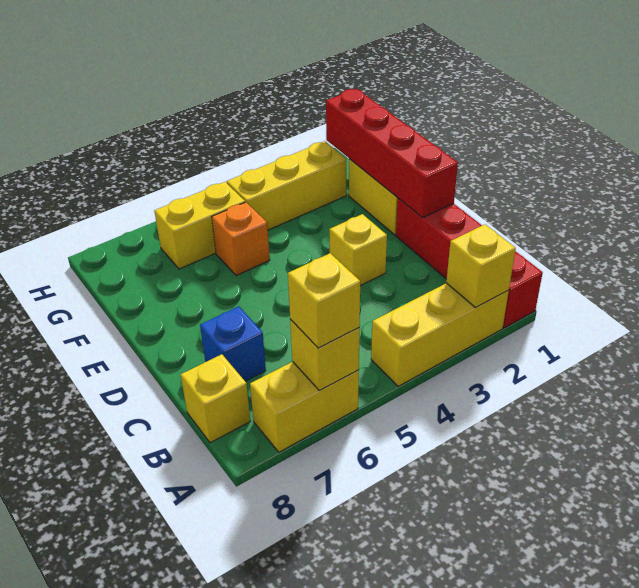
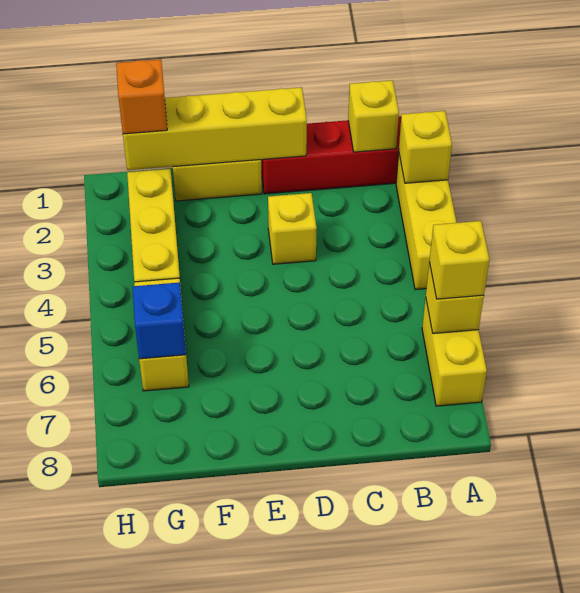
yellow 1x1 brick [181,354,250,443] -> yellow 1x1 brick moved to [348,80,399,152]
blue 1x1 brick [200,306,266,381] -> blue 1x1 brick moved to [133,282,186,359]
red 1x4 brick [326,89,458,217] -> yellow 1x4 brick [123,87,307,170]
orange 1x1 brick [212,202,270,276] -> orange 1x1 brick moved to [116,59,167,134]

